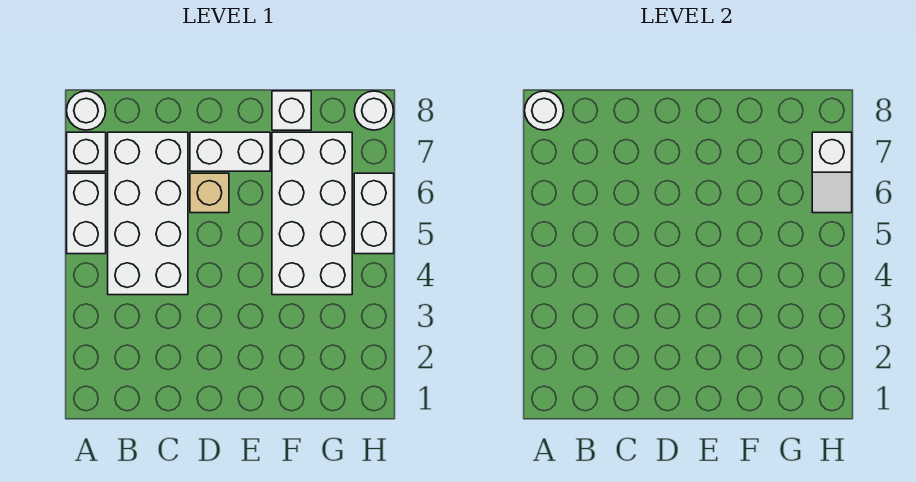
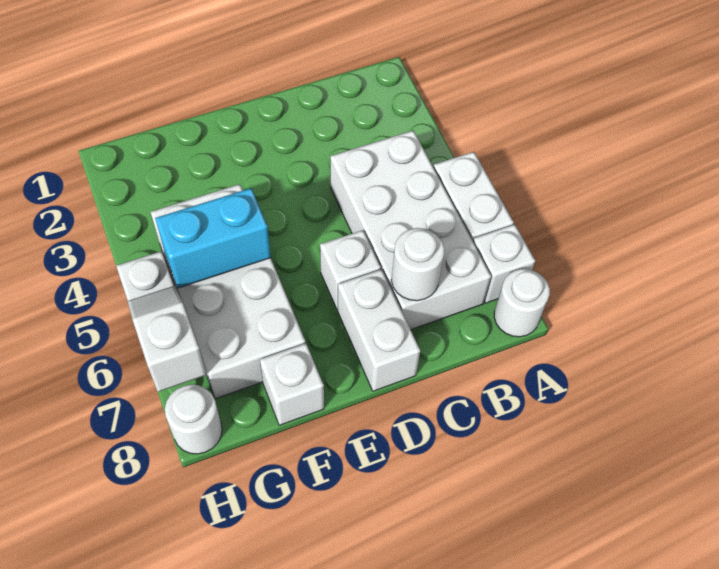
white 1x1 round brick [525,91,564,130] -> white 1x1 round brick moved to [391,228,444,301]
tan 1x1 brick [190,173,229,213] -> white 1x1 brick [320,230,381,309]
white 1x2 brick [190,132,270,171] -> white 1x2 brick turned to [338,269,420,391]
none -> cyan 1x2 brick [155,188,271,288]

